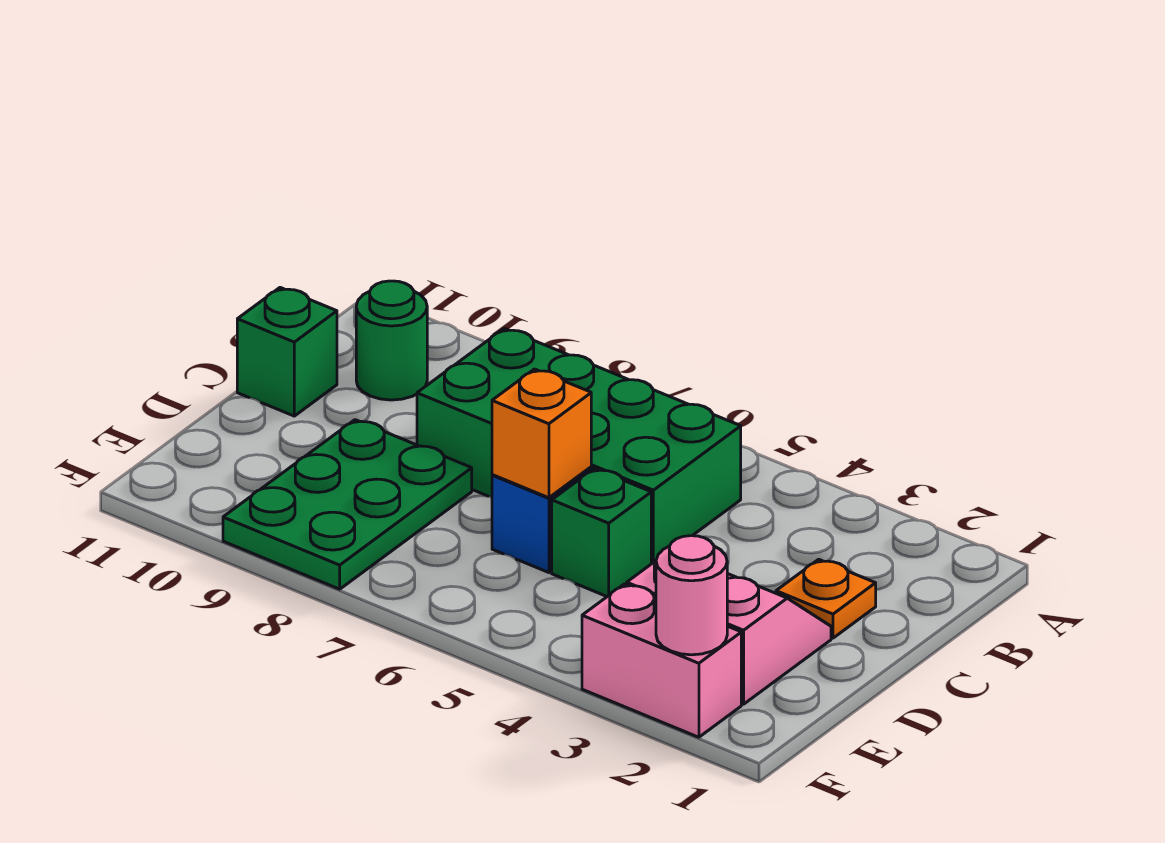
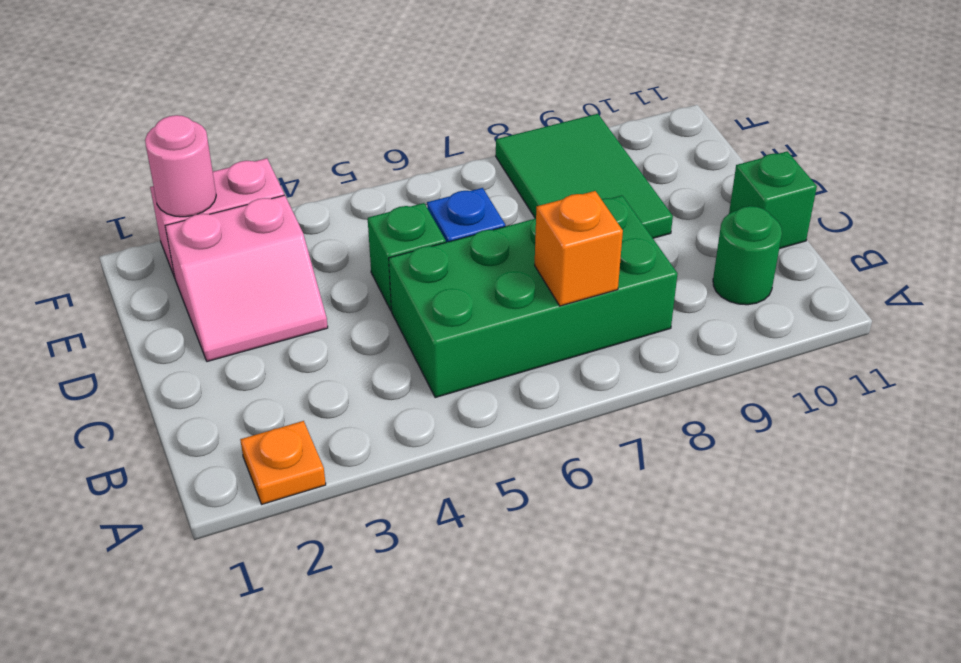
orange 1x1 plate [776,559,876,638] -> orange 1x1 plate moved to [240,421,326,504]
orange 1x1 brick [492,369,591,498] -> orange 1x1 brick moved to [535,191,623,306]
green 2x3 plate [223,420,472,589] -> green 2x3 tile [496,114,673,238]

